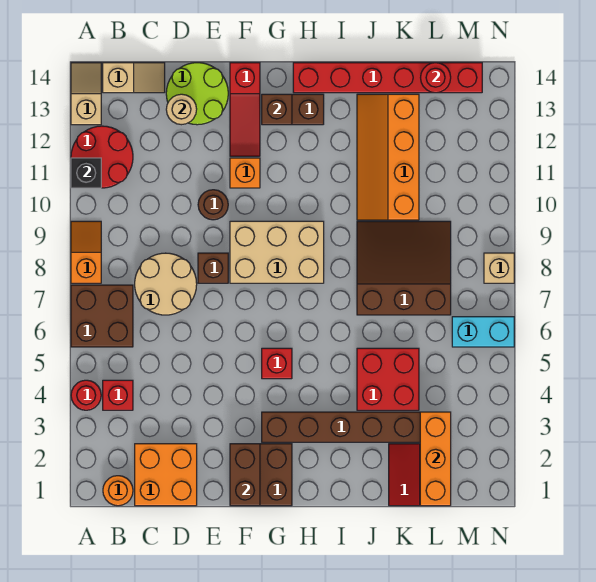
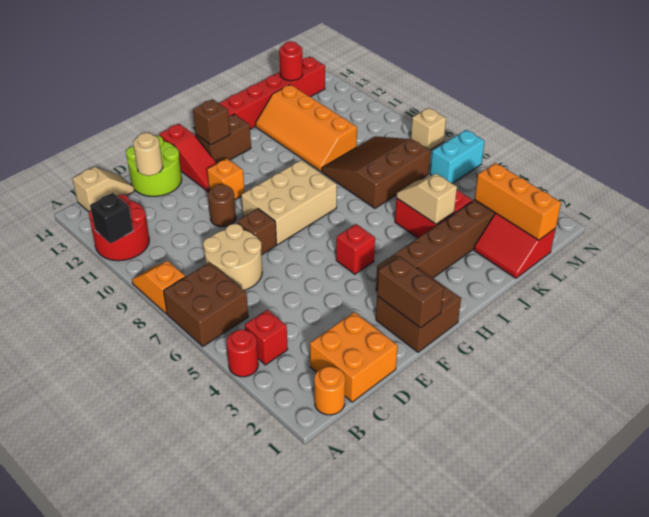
tan 1x2 slope [71,63,101,125] -> tan 1x2 slope moved to [396,174,457,224]

